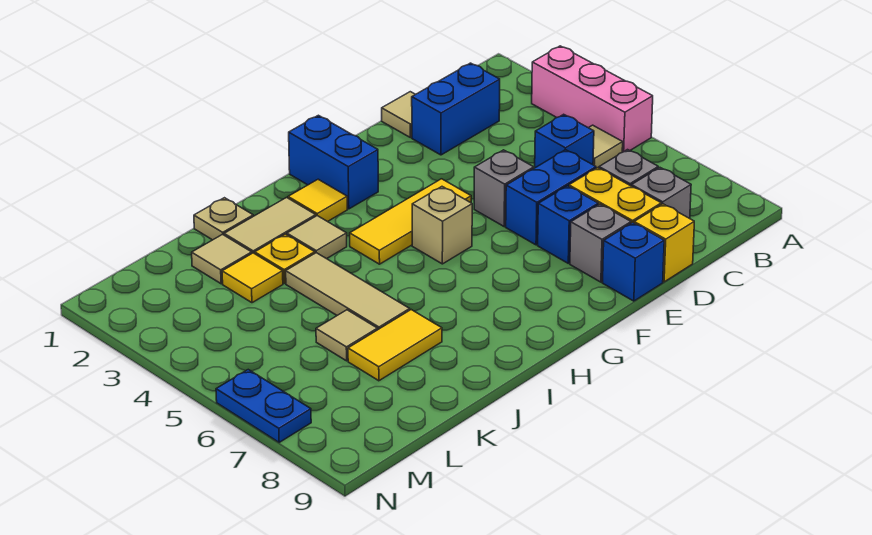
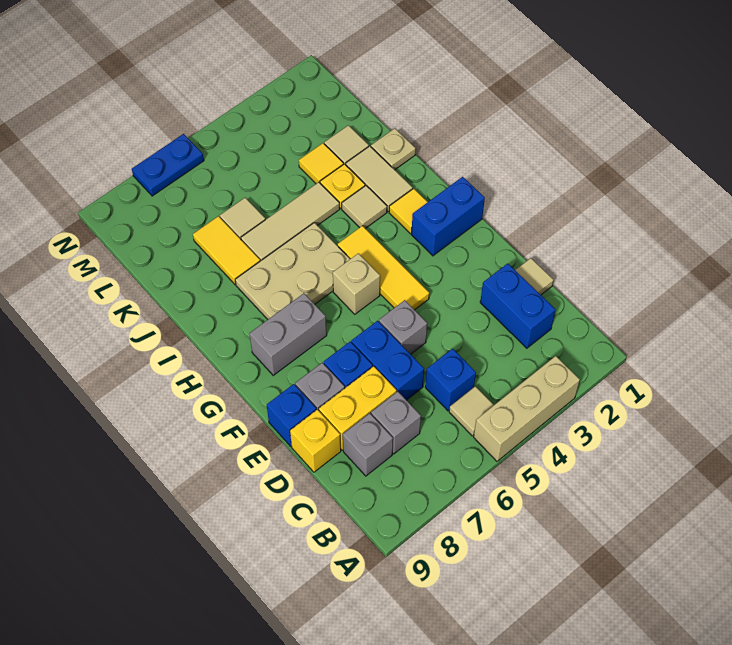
pink 1x3 brick [532,46,653,152] -> tan 1x3 brick [474,356,580,461]
none -> grey 1x2 brick [249,293,327,375]
none -> tan 2x3 plate [235,223,350,319]

